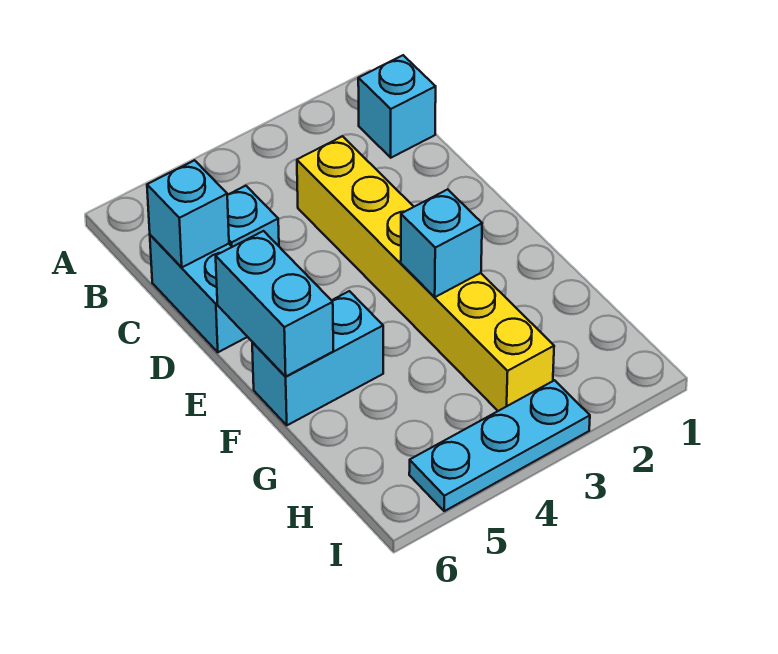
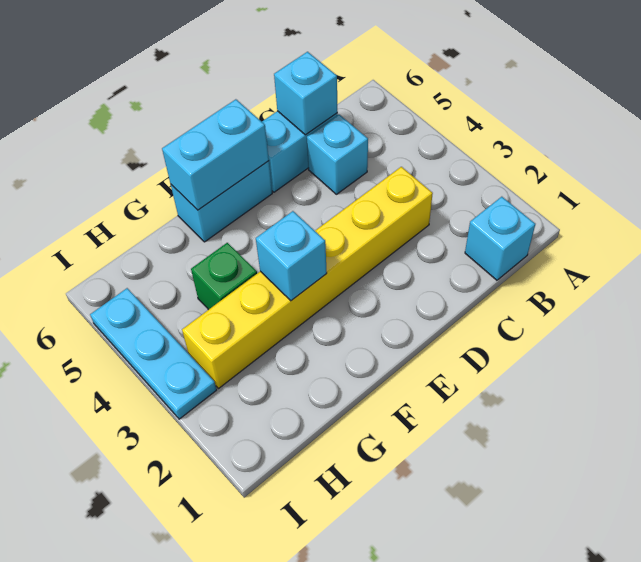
cyan 1x2 brick [252,291,383,425] -> cyan 1x2 brick turned to [171,161,272,242]
none -> green 1x1 brick [191,243,257,310]

